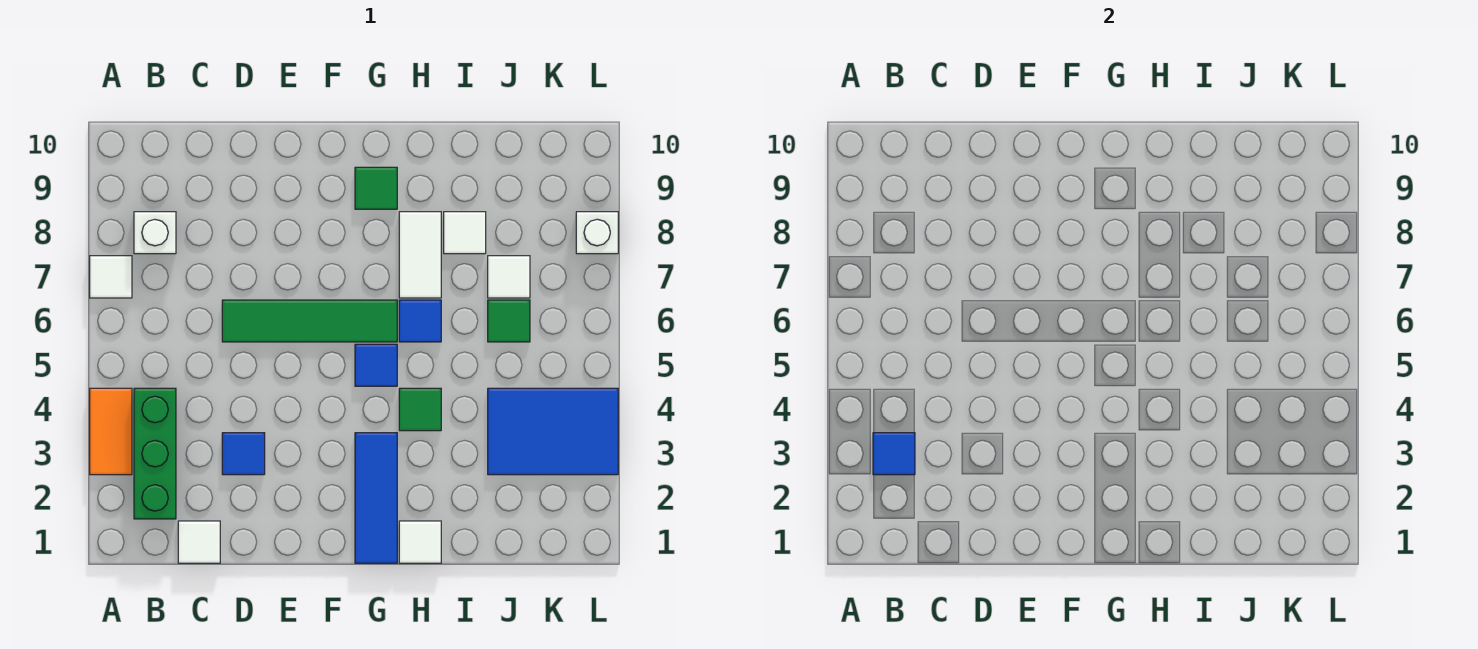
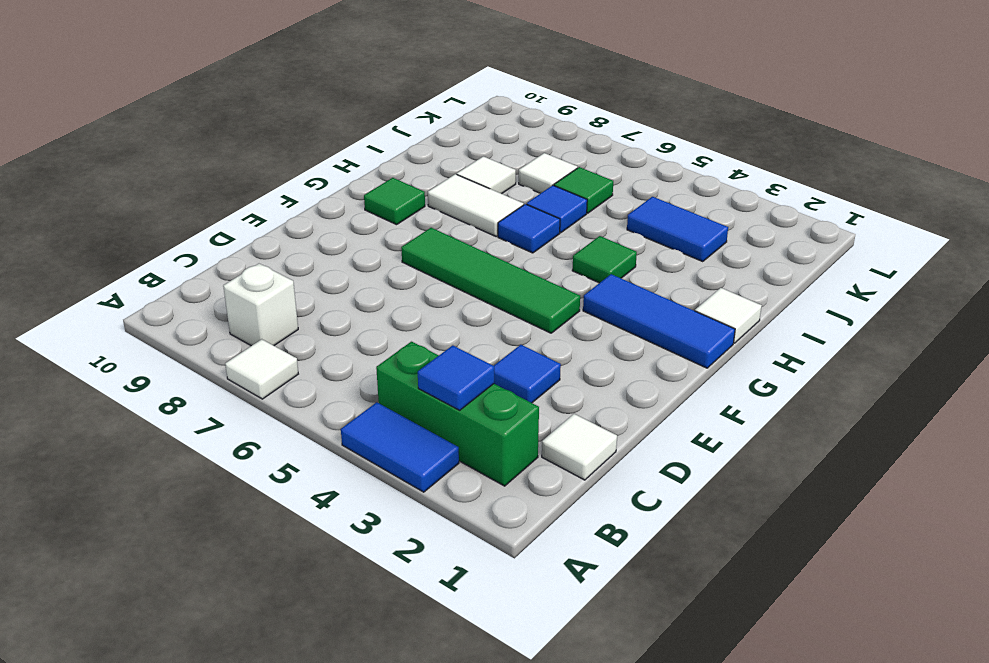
orange 1x2 tile [90,388,132,475] -> blue 1x2 tile [341,402,459,492]
green 1x4 tile [222,300,397,342] -> green 1x4 tile turned to [401,228,580,333]
blue 1x1 tile [355,344,397,386] -> blue 1x1 tile moved to [527,185,587,233]
blue 2x3 tile [488,388,618,475] -> blue 1x2 tile [627,197,728,262]
white 1x1 brick [576,212,618,254] -> none

